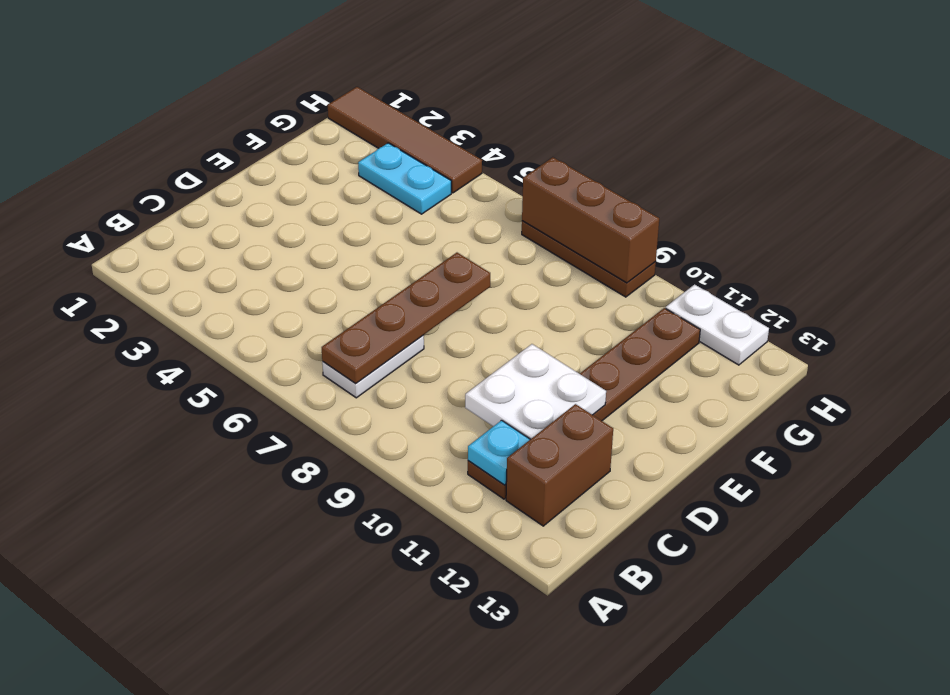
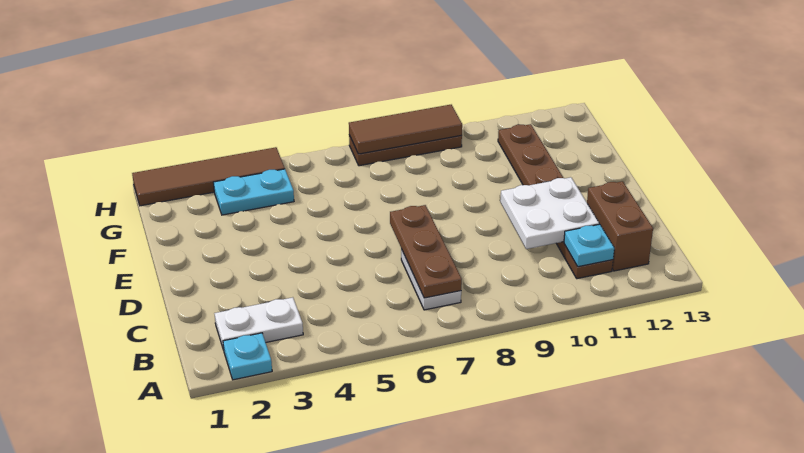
none -> cyan 1x1 plate [223,333,272,380]
brown 1x4 plate [322,253,490,384] -> brown 1x3 plate [390,205,462,298]
brown 1x3 brick [522,157,659,283] -> brown 1x3 tile [349,105,462,154]
white 1x2 plate [666,284,769,365] -> white 1x2 plate moved to [214,297,303,350]

